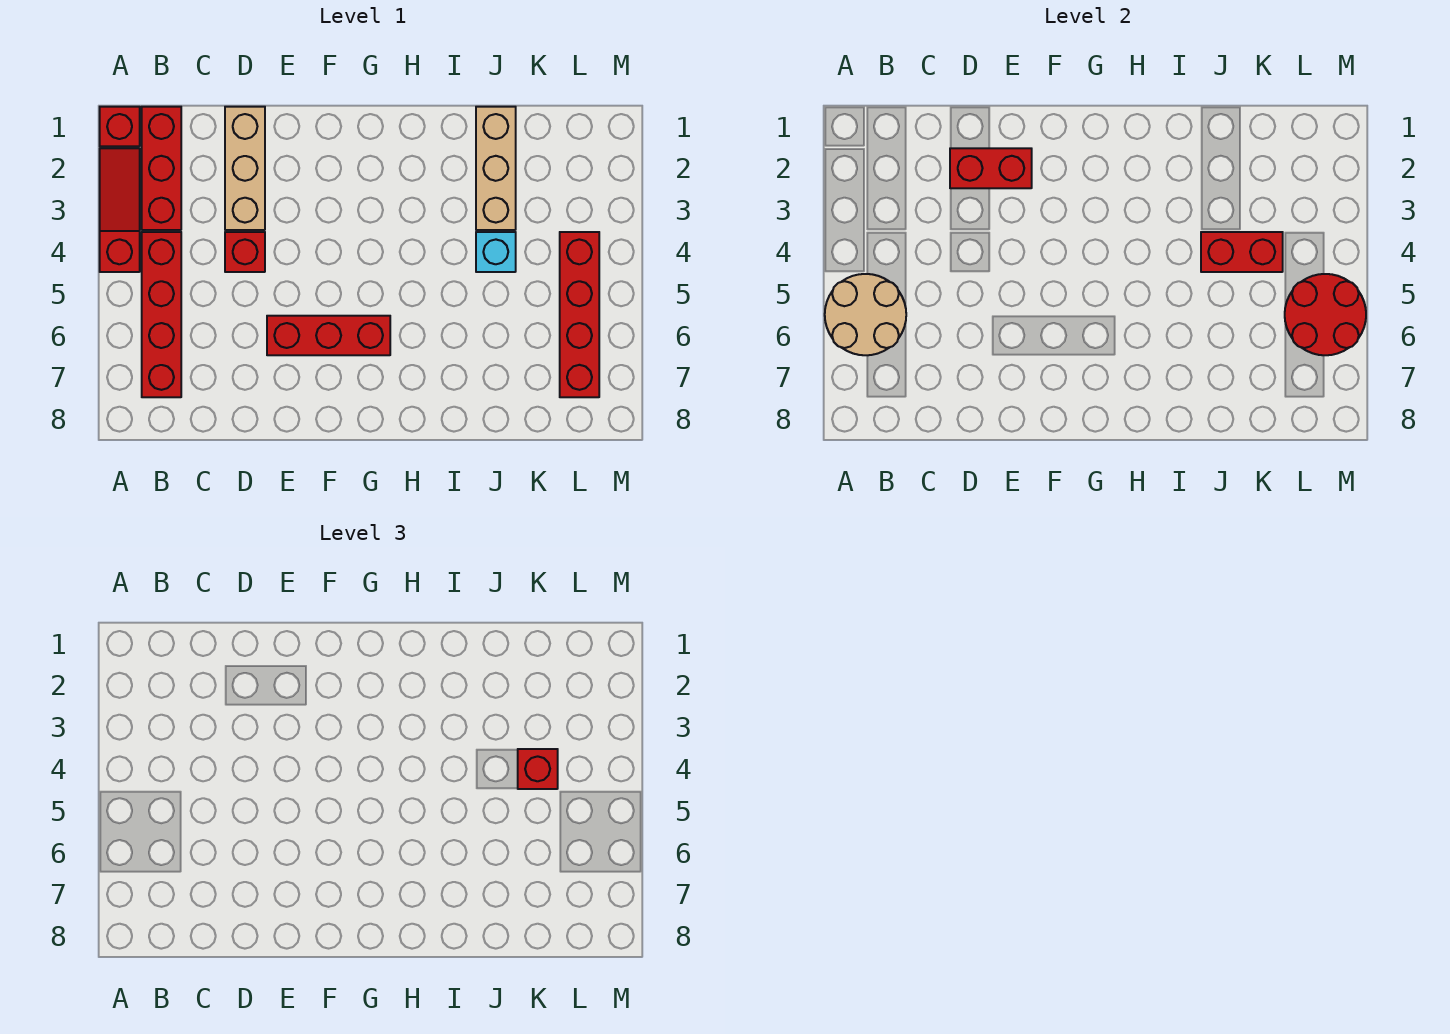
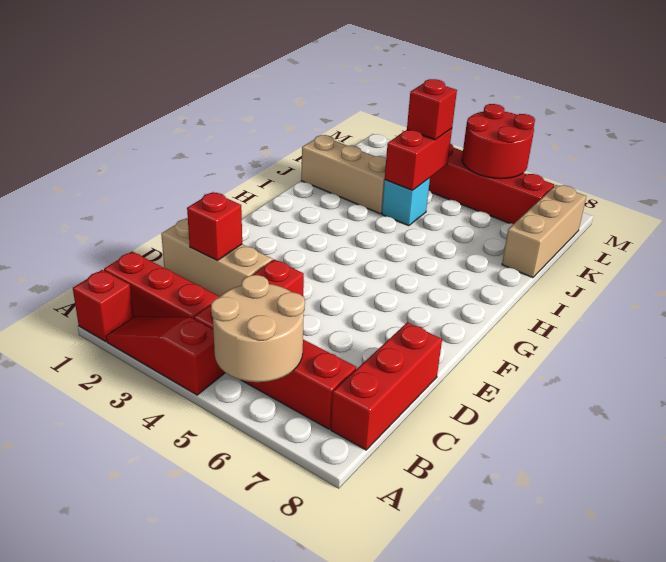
red 1x2 brick [950,148,1032,188] -> red 1x1 brick [187,192,242,260]
red 1x3 brick [267,316,390,355] -> red 1x3 brick moved to [331,323,442,450]
none -> tan 1x3 brick [502,185,586,278]

